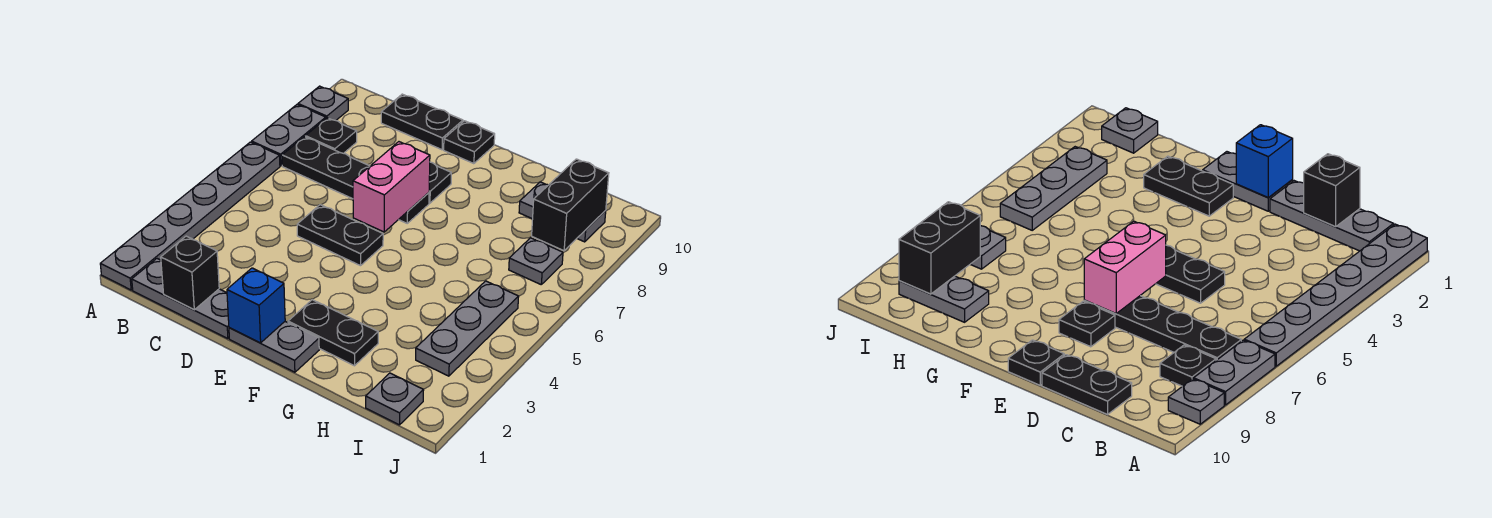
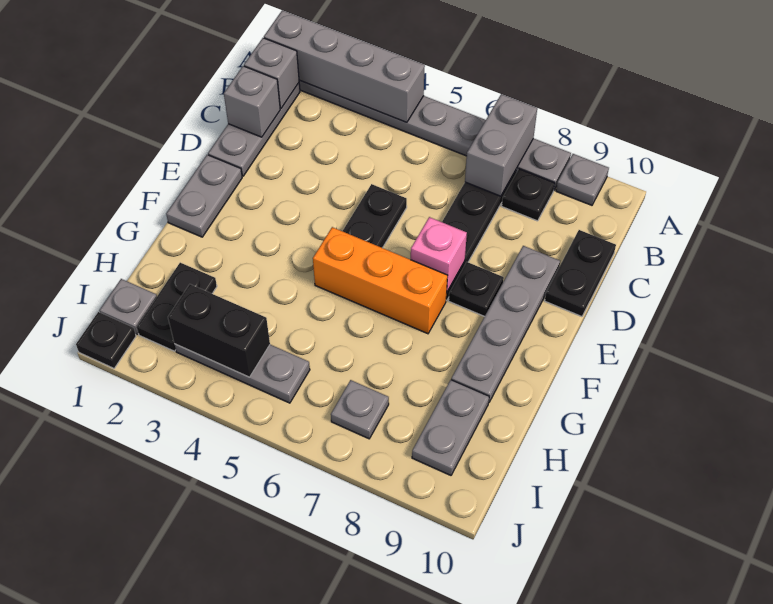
none -> grey 1x4 brick [264,10,425,122]
none -> grey 1x2 brick [465,94,537,196]
none -> grey 1x1 brick [244,38,299,108]
black 1x1 brick [161,236,219,310] -> grey 1x1 brick [224,66,280,137]
none -> grey 1x4 plate [451,246,560,402]
blue 1x1 brick [227,268,285,343] -> none
pink 1x2 brick [353,142,430,232] -> pink 1x1 brick [411,217,467,291]
black 1x1 plate [444,121,495,164] -> black 1x1 plate moved to [76,312,136,368]
black 1x2 plate [288,300,378,366] -> black 1x2 plate moved to [137,263,217,351]
none -> orange 1x3 brick [313,227,447,334]
black 1x2 brick [532,159,609,251] -> black 1x2 brick moved to [168,284,270,377]

